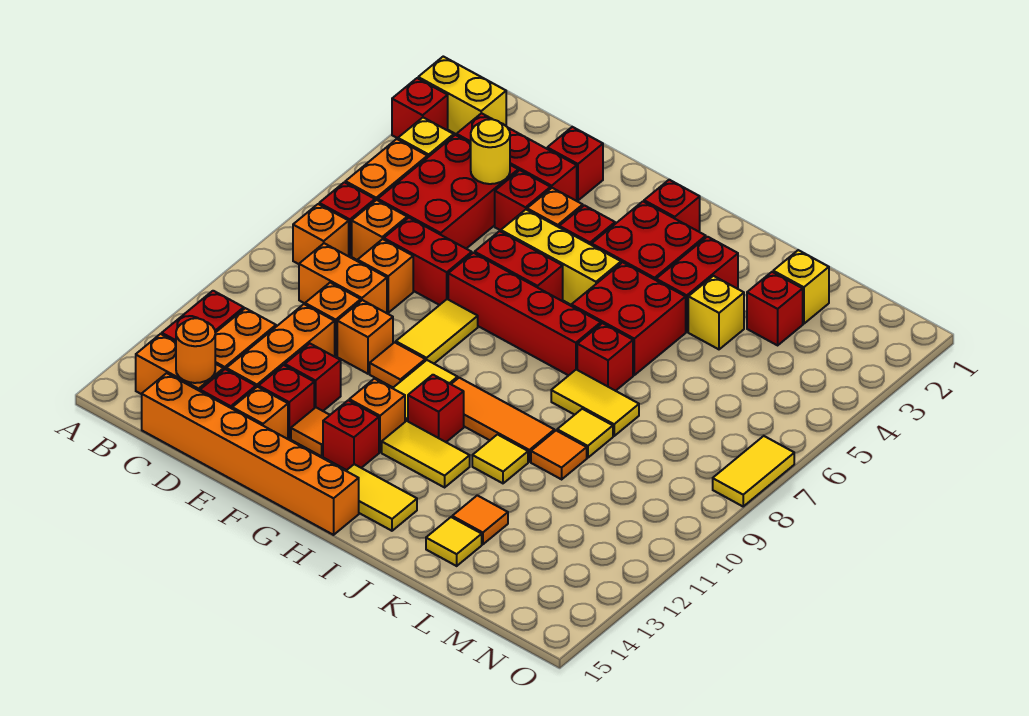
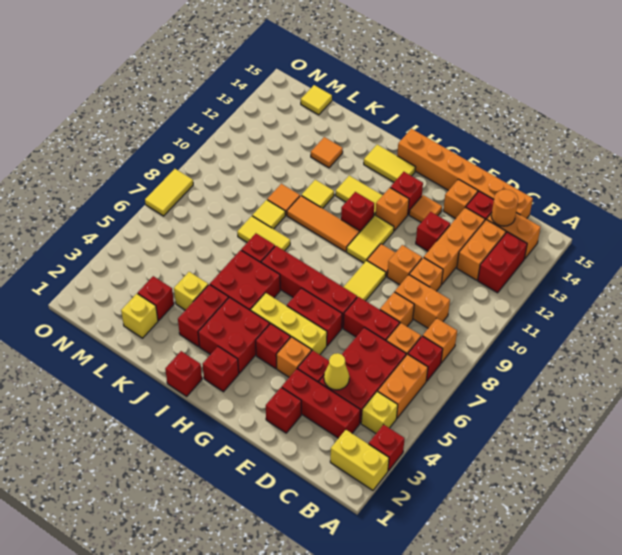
yellow 1x1 round brick [471,119,510,184] -> yellow 1x1 cone [324,353,349,390]
red 1x1 brick [259,365,314,439] -> red 1x1 brick moved to [165,351,202,396]
yellow 1x1 tile [426,517,482,566] -> yellow 1x1 tile moved to [301,85,332,115]

